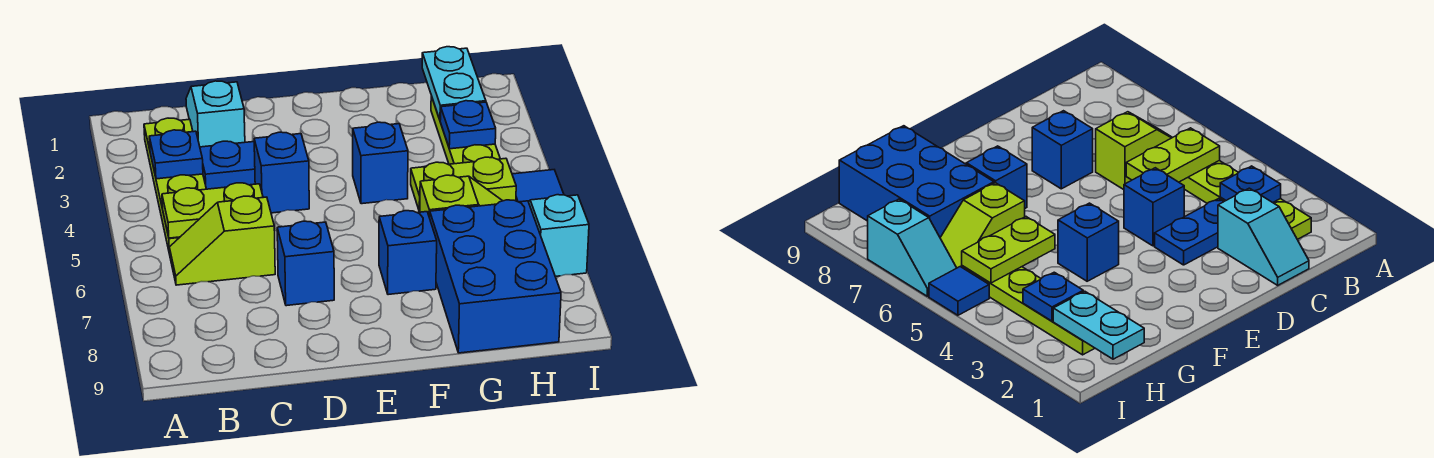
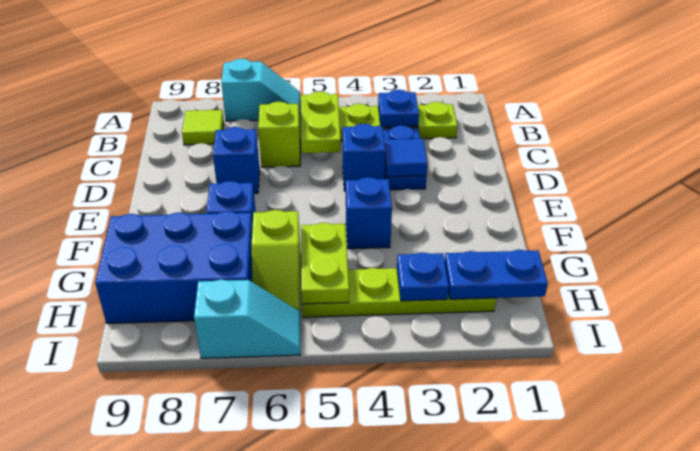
none -> lime 1x1 tile [182,110,224,145]
cyan 1x2 slope [186,81,245,147] -> cyan 1x2 slope moved to [221,59,300,121]
cyan 1x2 plate [422,47,486,120] -> blue 1x2 plate [445,250,548,299]
blue 1x1 tile [512,170,564,202] -> blue 1x1 tile moved to [384,139,428,177]

